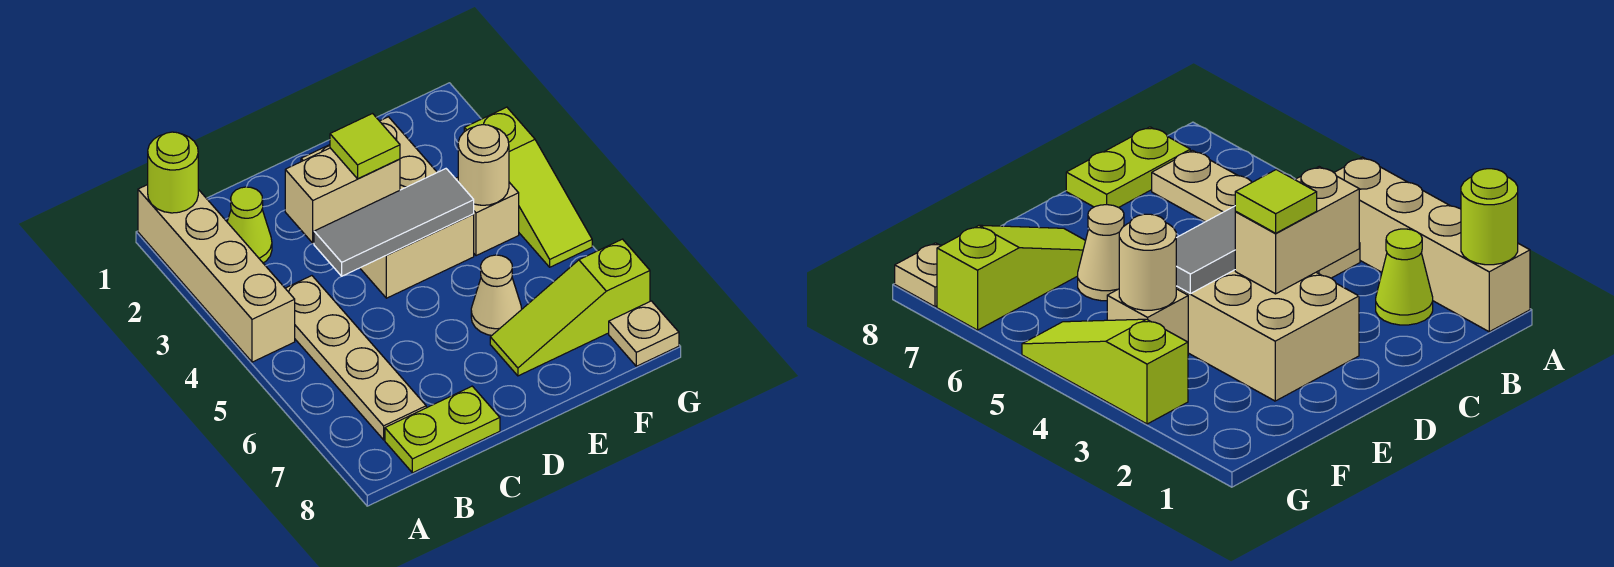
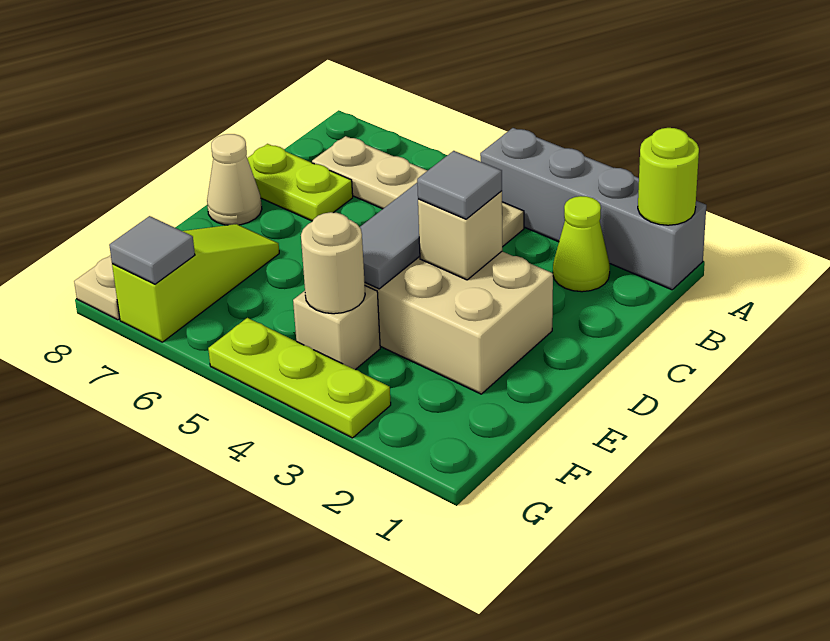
tan 1x4 brick [138,185,295,362] -> grey 1x4 brick [480,128,706,290]
lime 1x2 plate [385,386,500,473] -> lime 1x2 plate turned to [247,144,353,221]
tan 1x2 brick [285,148,400,243] -> tan 1x1 brick [418,191,502,280]
lime 1x1 tile [330,114,400,179] -> grey 1x1 tile [417,151,502,219]
tan 1x1 cone [471,255,522,335] -> tan 1x1 cone moved to [207,134,262,225]
lime 1x3 slope [464,107,592,267] -> lime 1x3 plate [208,318,391,438]
none -> grey 1x1 tile [109,216,195,284]

